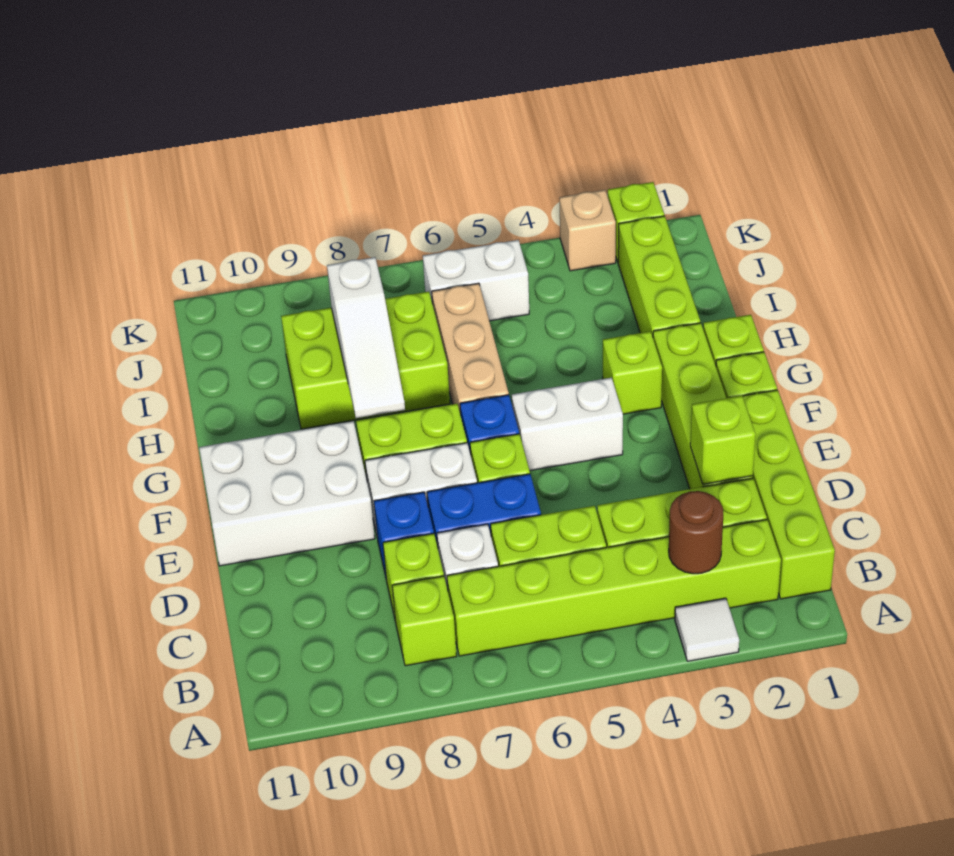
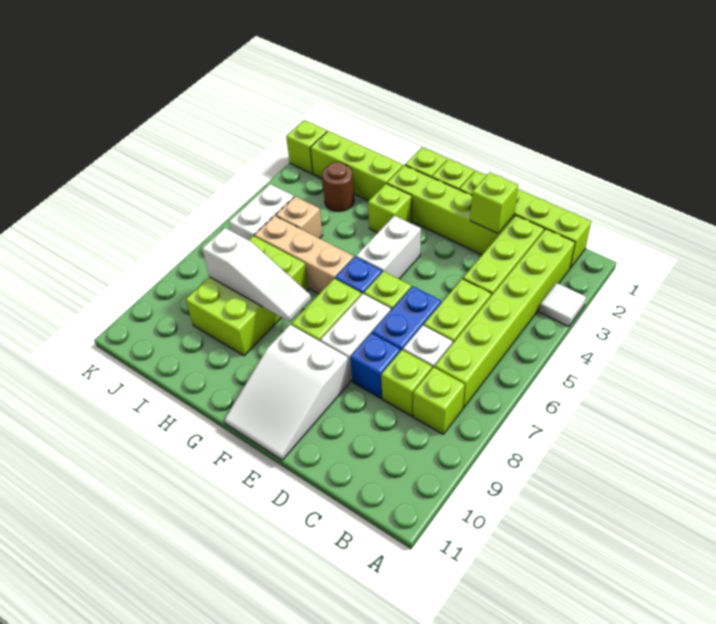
brown 1x1 round brick [669,491,723,574] -> brown 1x1 round brick moved to [322,162,354,212]
white 2x3 brick [199,421,375,566] -> white 2x3 slope [224,325,350,460]
tan 1x1 brick [559,190,616,271] -> tan 1x1 brick moved to [276,196,322,239]

